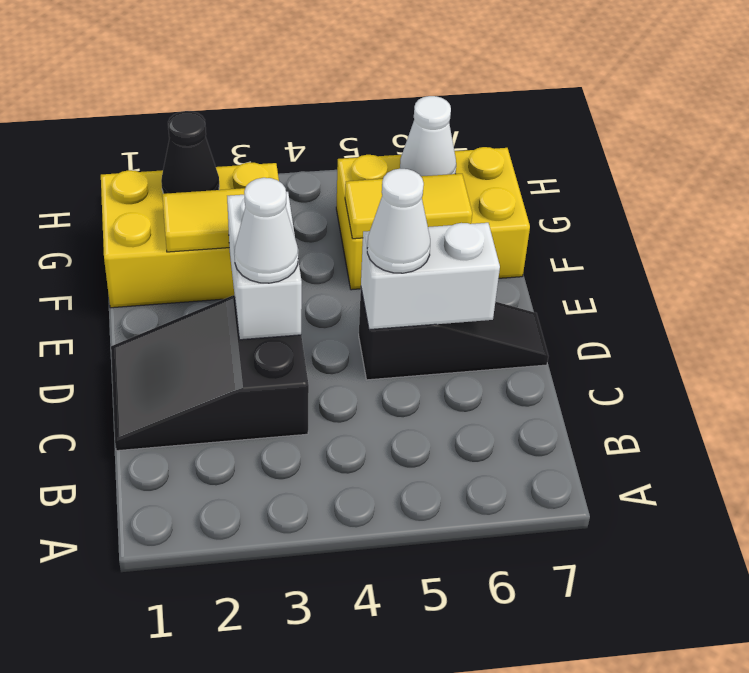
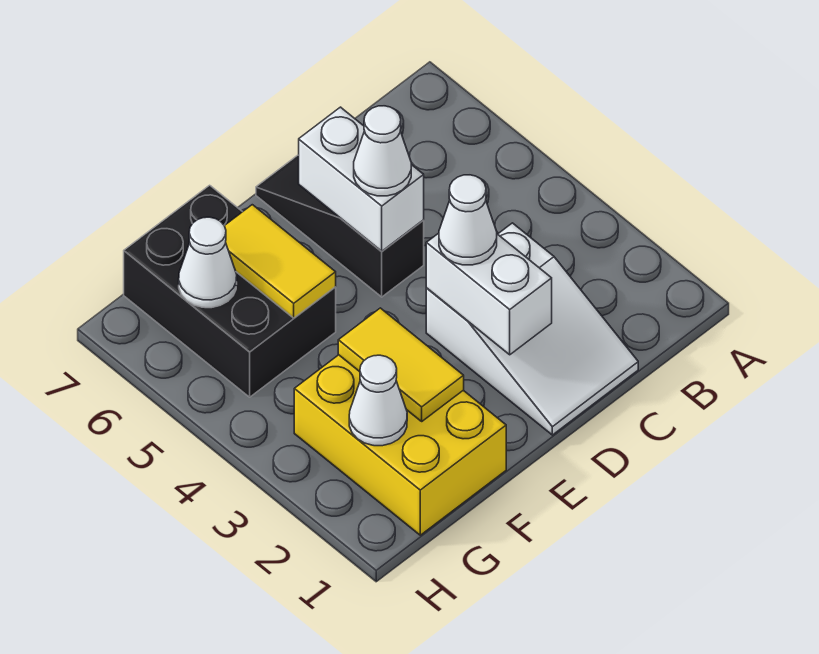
black 2x3 slope [111,295,309,451] -> white 2x3 slope [426,223,638,435]
white 1x2 brick [227,192,302,340] -> white 1x2 brick turned to [426,233,552,355]
yellow 2x3 brick [336,147,530,290] -> black 2x3 brick [124,185,336,397]
black 1x1 cone [161,111,219,194] -> white 1x1 cone [349,355,407,446]

